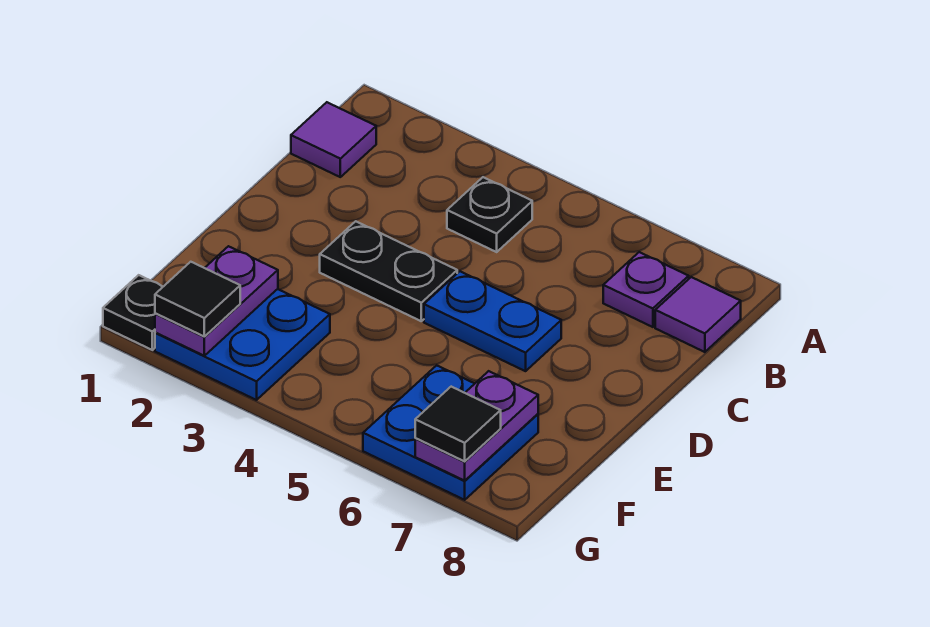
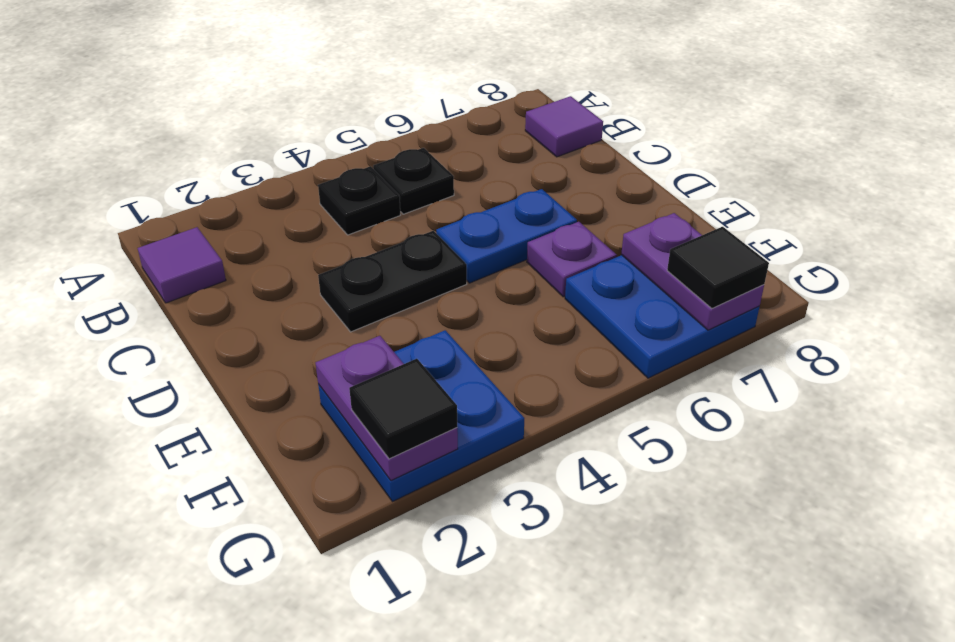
purple 1x1 plate [603,252,689,327] -> purple 1x1 plate moved to [527,222,617,297]
black 1x1 plate [103,275,163,350] -> black 1x1 plate moved to [373,148,454,214]

